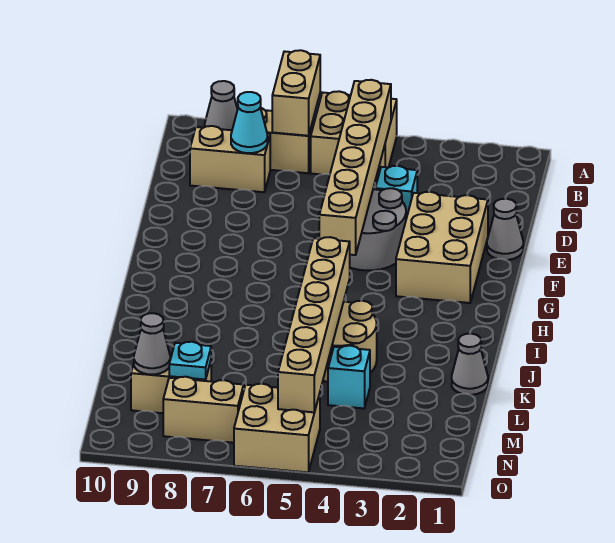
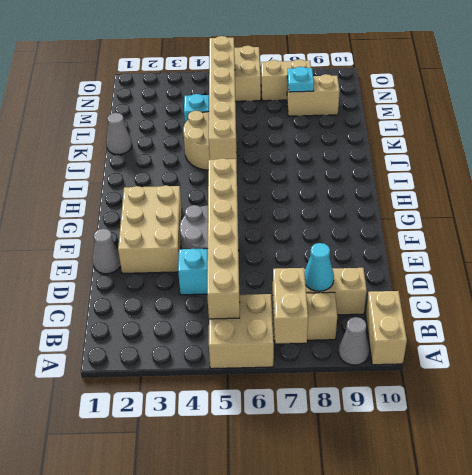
none -> tan 1x2 brick [366,291,407,365]
grey 1x1 cone [134,313,170,374] -> none

